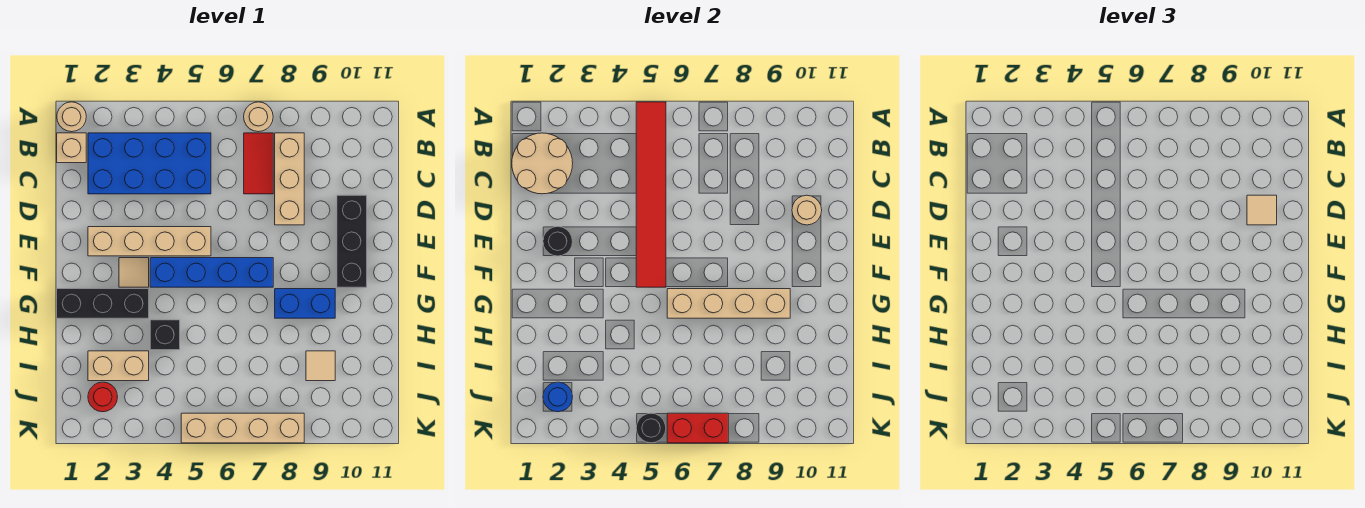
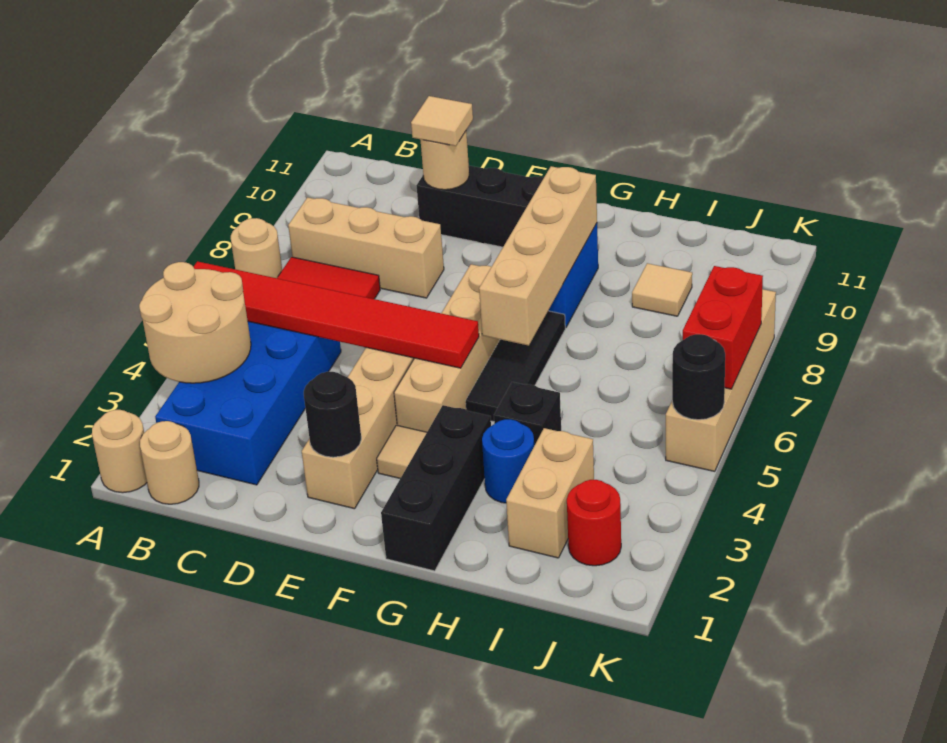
tan 1x1 brick [57,133,86,163] -> tan 1x1 round brick [140,421,199,504]
tan 2x2 round brick [512,133,573,194] -> tan 2x2 round brick moved to [139,262,251,383]
blue 1x4 brick [150,258,273,287] -> tan 1x4 brick [394,264,500,432]
none -> black 1x3 tile [466,311,565,422]
blue 1x1 round brick [543,382,572,412] -> blue 1x1 round brick moved to [482,419,534,503]

